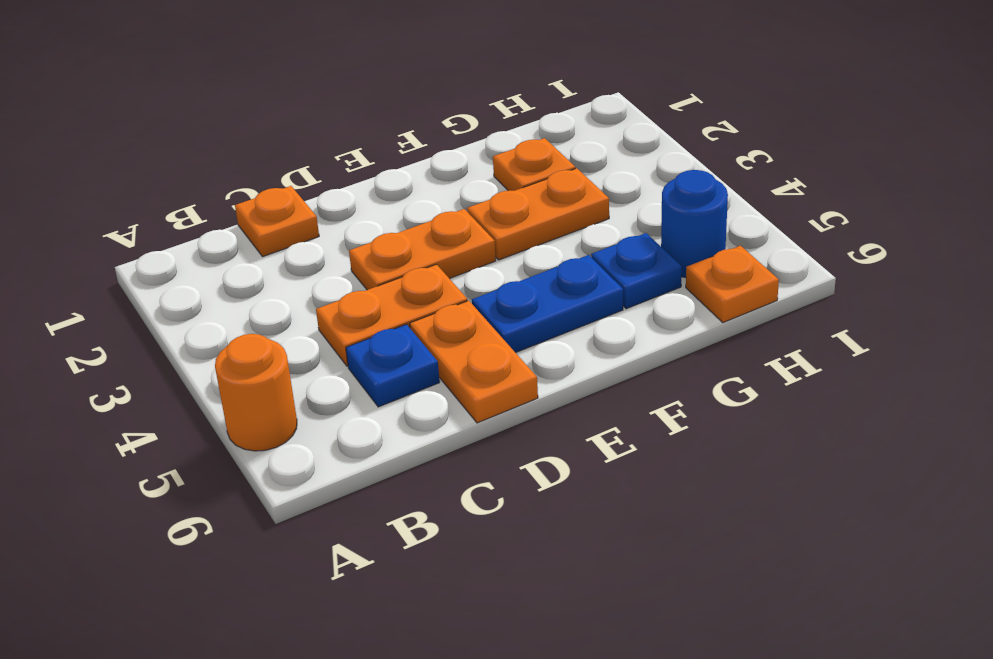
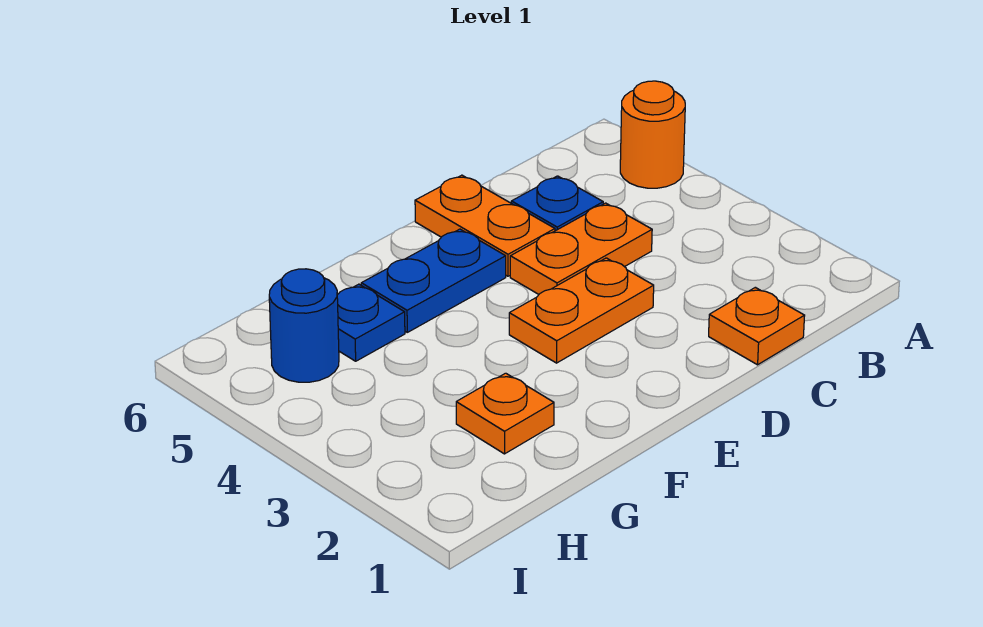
orange 1x2 plate [467,168,609,260] -> none
orange 1x1 plate [686,246,779,323] -> none

